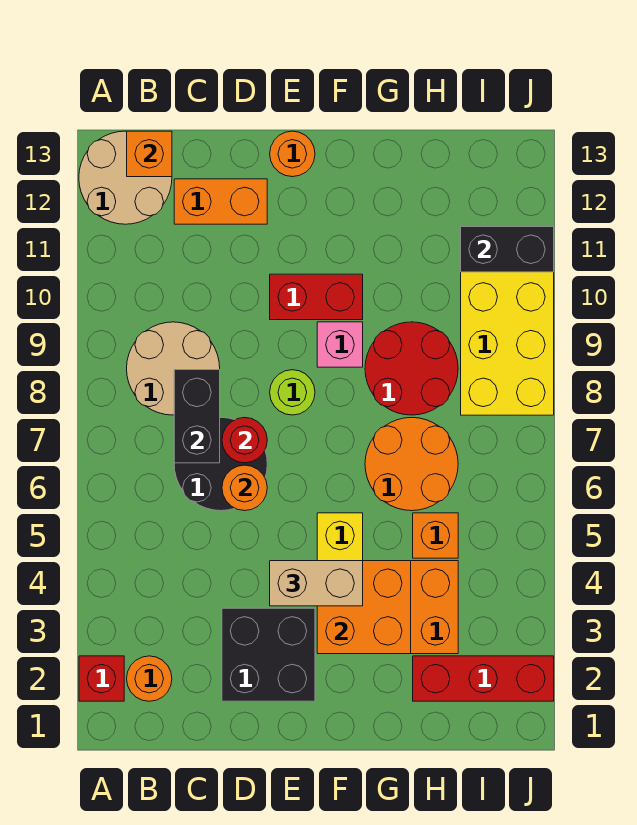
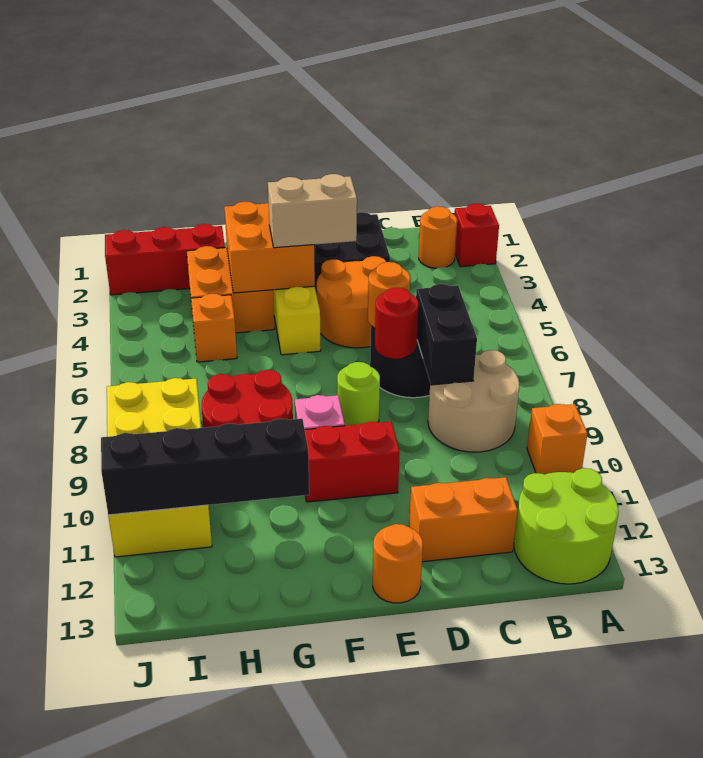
tan 2x2 round brick [79,131,172,224] -> lime 2x2 round brick [514,468,619,584]
orange 1x1 brick [127,131,172,177] -> orange 1x1 brick moved to [527,404,587,475]
orange 2x2 round brick [365,417,458,511] -> orange 2x2 round brick moved to [317,256,386,348]
black 1x2 brick [461,227,554,272] -> black 1x4 brick [101,419,309,515]

